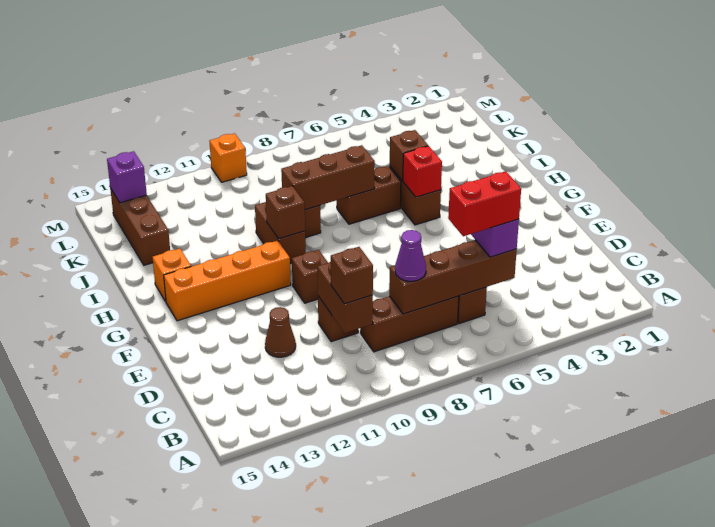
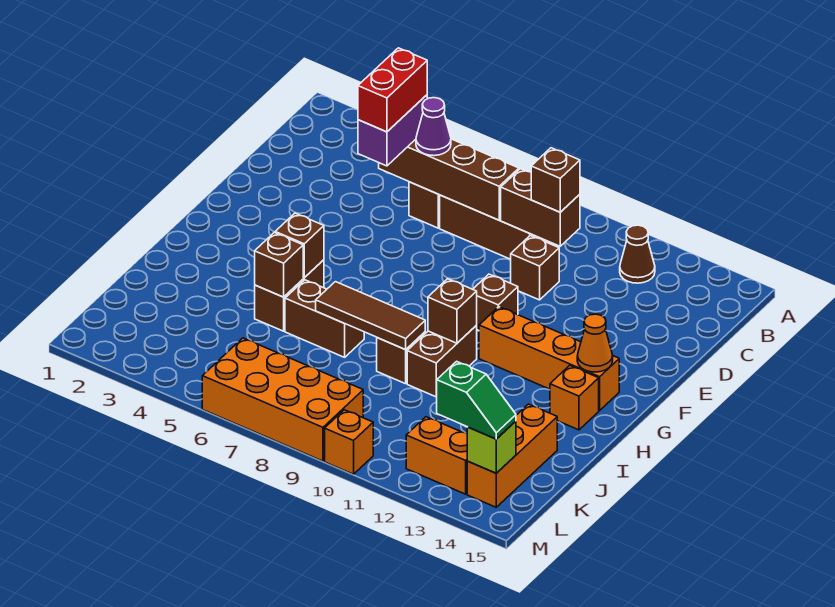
red 1x2 brick [448,171,521,236] -> red 1x2 brick turned to [358,48,427,132]
purple 1x1 cone [395,230,426,281] -> purple 1x1 cone moved to [416,98,451,156]
brown 1x2 brick [317,262,373,333] -> brown 1x2 brick turned to [501,169,580,246]
brown 1x1 cone [265,307,296,357] -> brown 1x1 cone moved to [620,225,655,283]
none -> orange 1x1 cone [577,314,613,372]
red 1x1 brick [403,146,442,197] -> brown 1x1 brick [275,213,324,278]
brown 1x3 brick [281,145,375,210] -> brown 1x3 tile [316,282,425,350]
brown 1x3 brick [110,188,170,265] -> orange 1x3 brick [467,404,557,507]
none -> orange 2x4 brick [202,338,363,461]
none -> orange 1x2 brick [406,417,467,494]
none -> green 1x2 slope [436,361,516,439]
purple 1x1 brick [107,151,147,203] -> lime 1x1 brick [467,421,516,473]

